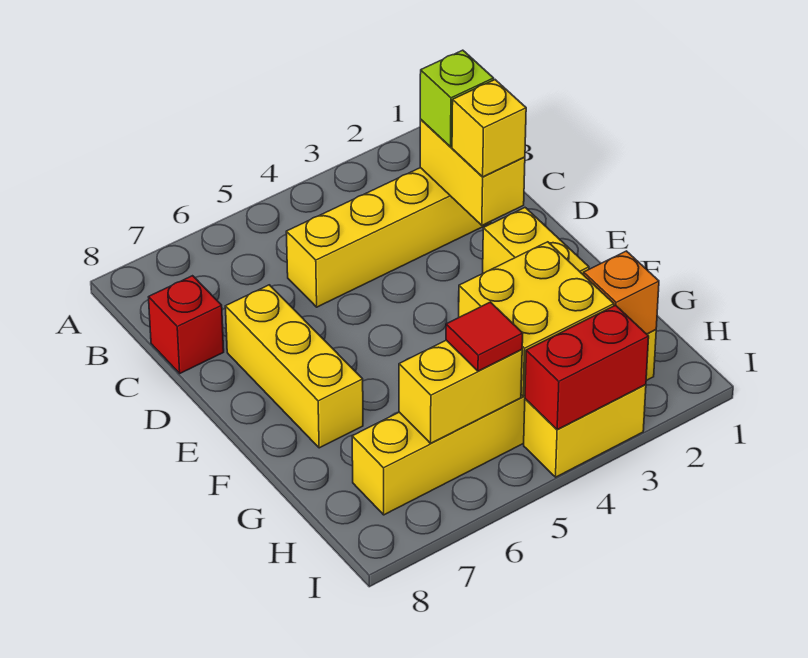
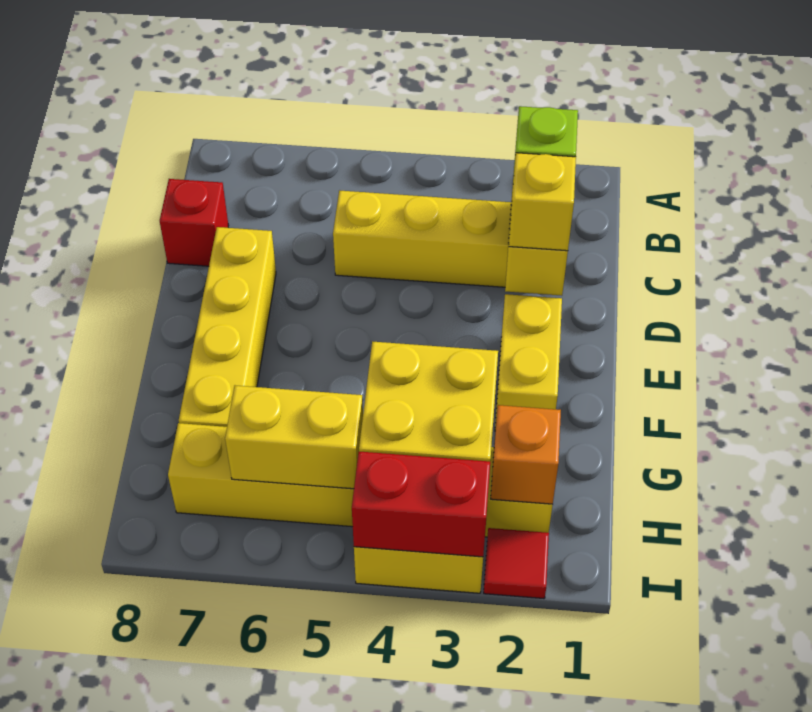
yellow 1x3 brick [225,285,363,448] -> yellow 1x4 brick [179,227,276,427]
red 1x1 tile [446,302,523,371] -> red 1x1 tile moved to [484,528,549,599]

